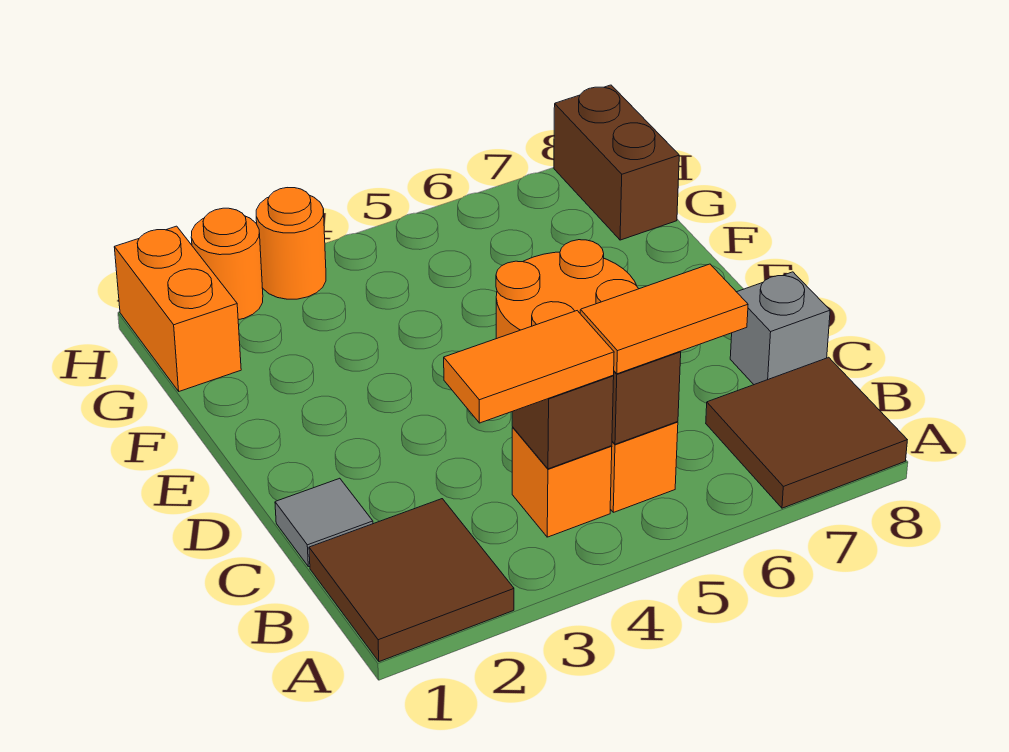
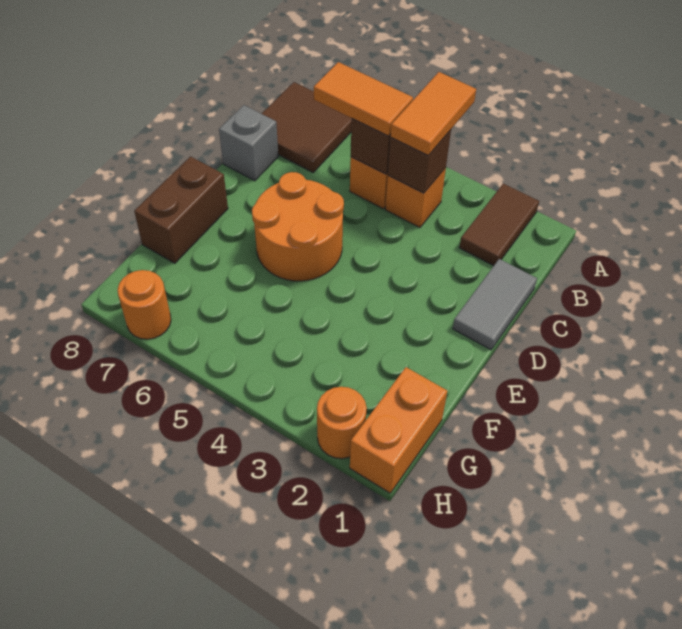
brown 2x2 tile [309,499,514,662] -> brown 1x2 tile [459,184,539,266]
orange 1x2 tile [444,311,614,423] -> orange 1x2 tile turned to [390,72,476,156]
grey 1x1 tile [275,478,373,567] -> grey 1x2 tile [453,259,537,350]
brown 1x2 brick [554,85,679,240] -> brown 1x2 brick moved to [134,157,228,263]
orange 1x1 round brick [256,188,326,299] -> orange 1x1 round brick moved to [118,270,171,339]

